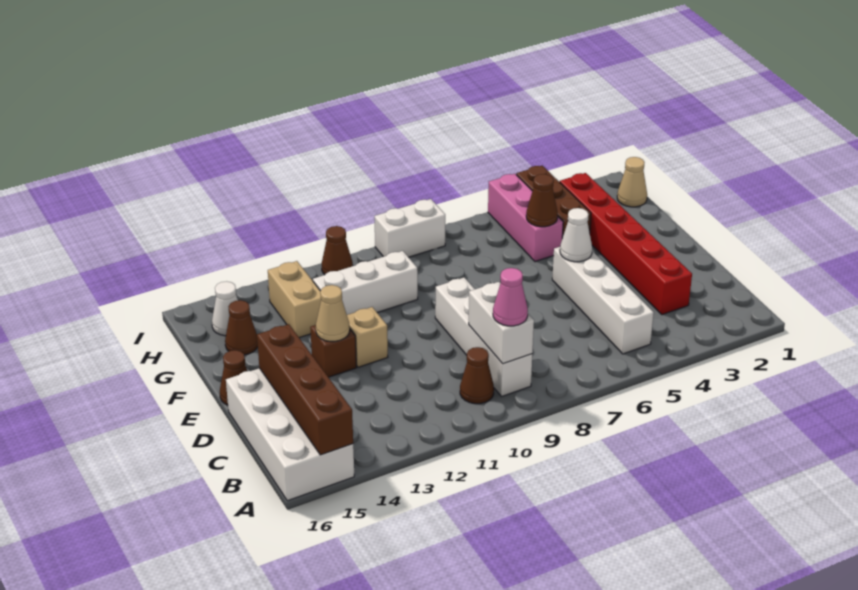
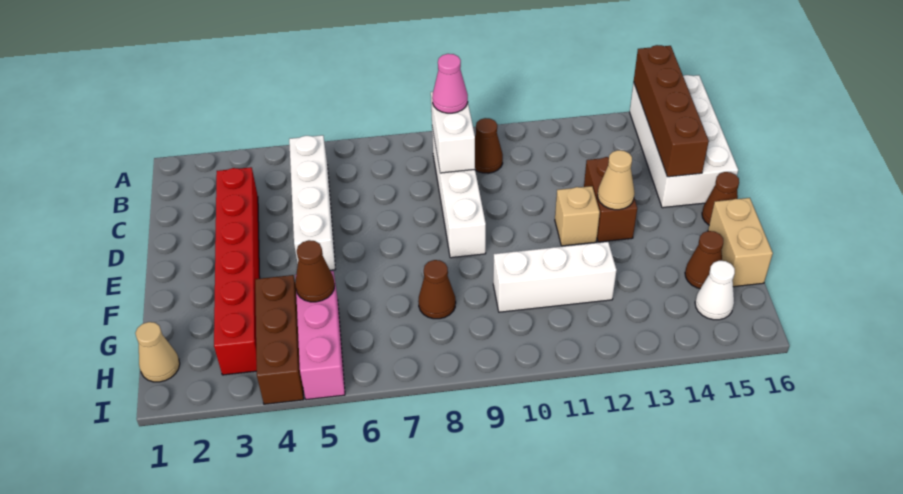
white 1x1 cone [560,208,592,262] -> none
brown 1x1 brick [310,325,356,377] -> brown 1x2 brick [584,157,637,242]
tan 1x2 brick [268,261,321,338] -> tan 1x2 brick moved to [708,198,773,287]
white 1x2 brick [374,199,445,257] -> none
brown 1x1 cone [322,226,353,275] -> brown 1x1 cone moved to [418,260,456,319]

